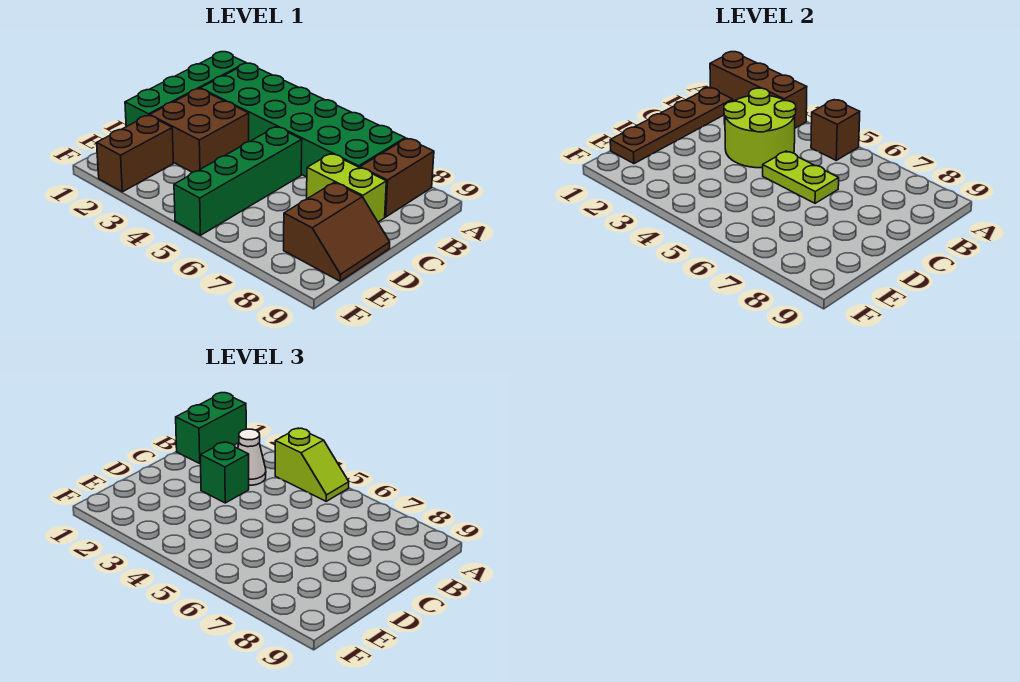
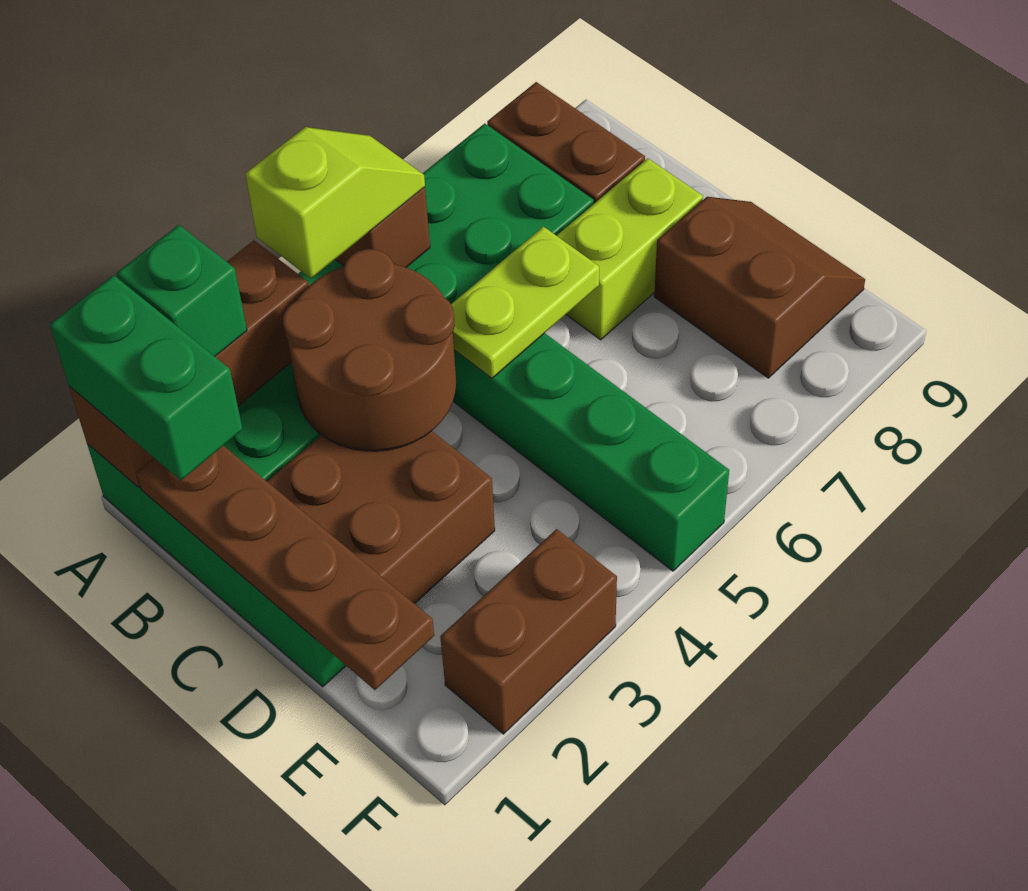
lime 2x2 round brick [724,88,796,168] -> brown 2x2 round brick [283,249,456,451]
white 1x1 cone [238,429,266,485] -> none
green 1x1 brick [200,442,249,503] -> green 1x1 brick moved to [117,225,247,356]
brown 1x2 brick [97,115,173,192] -> brown 1x2 brick turned to [440,529,617,734]

